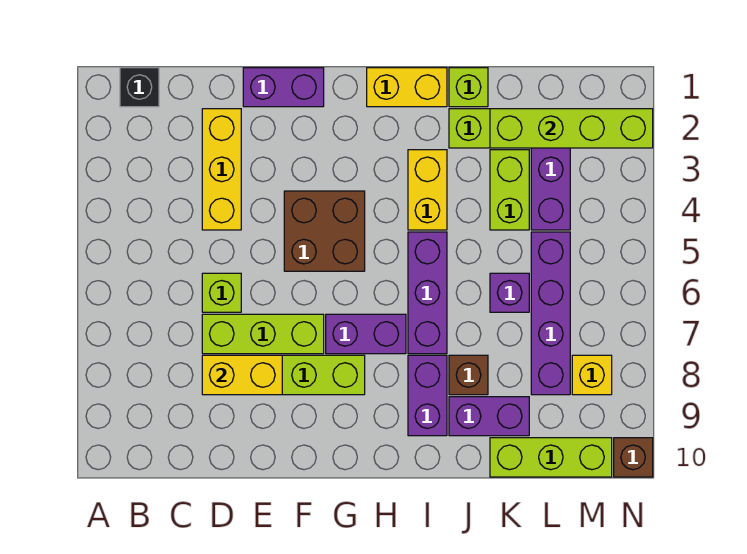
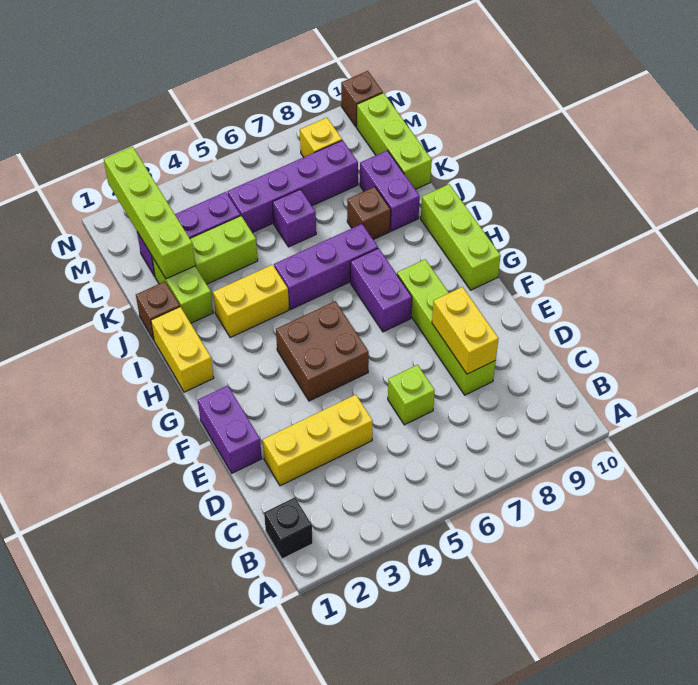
lime 1x3 brick [202,314,324,354] -> lime 1x3 brick moved to [421,184,501,290]
purple 1x2 brick [408,355,447,436] -> none
lime 1x1 brick [449,68,488,107] -> brown 1x1 brick [136,281,180,340]

